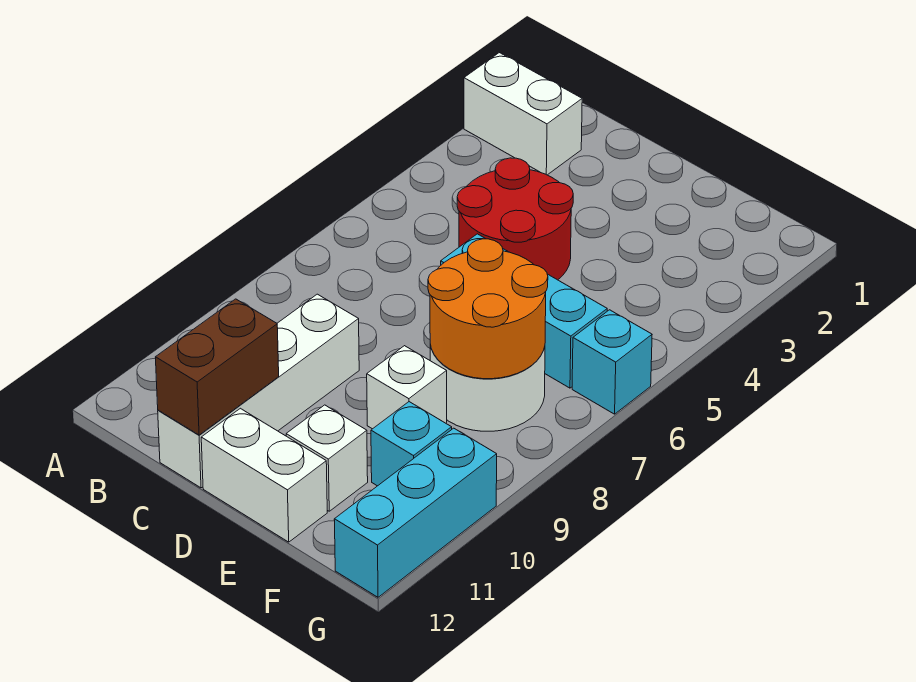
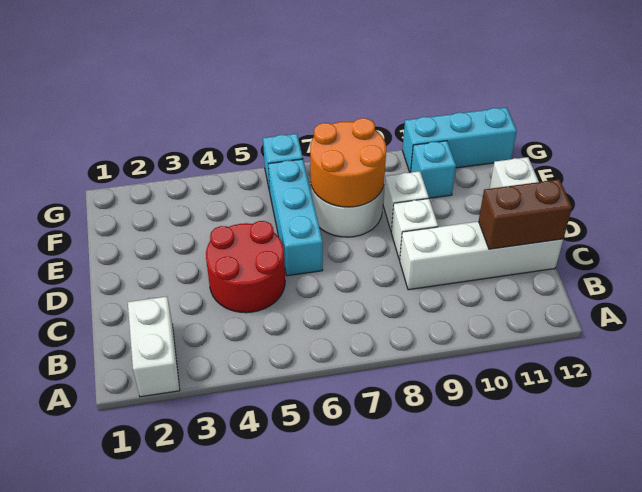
white 1x1 brick [286,405,368,511] -> white 1x1 brick moved to [391,199,438,260]

